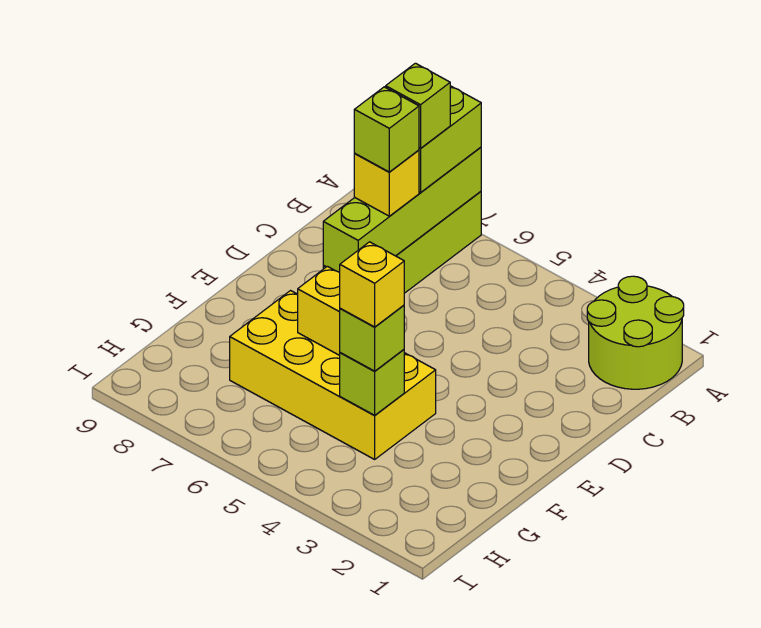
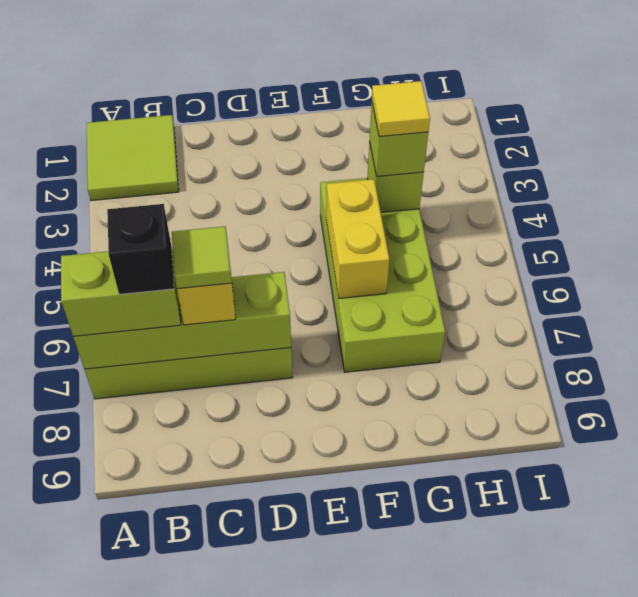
lime 2x2 round brick [587,276,684,389] -> lime 2x2 tile [87,115,179,201]
lime 1x1 brick [386,63,450,149] -> black 1x1 brick [107,204,174,294]
lime 1x1 brick [354,87,419,172] -> lime 1x1 tile [172,226,231,289]
yellow 2x4 brick [230,291,436,459] -> lime 2x4 brick [320,178,445,372]
yellow 1x1 brick [340,242,404,327] -> yellow 1x1 tile [372,81,430,137]

